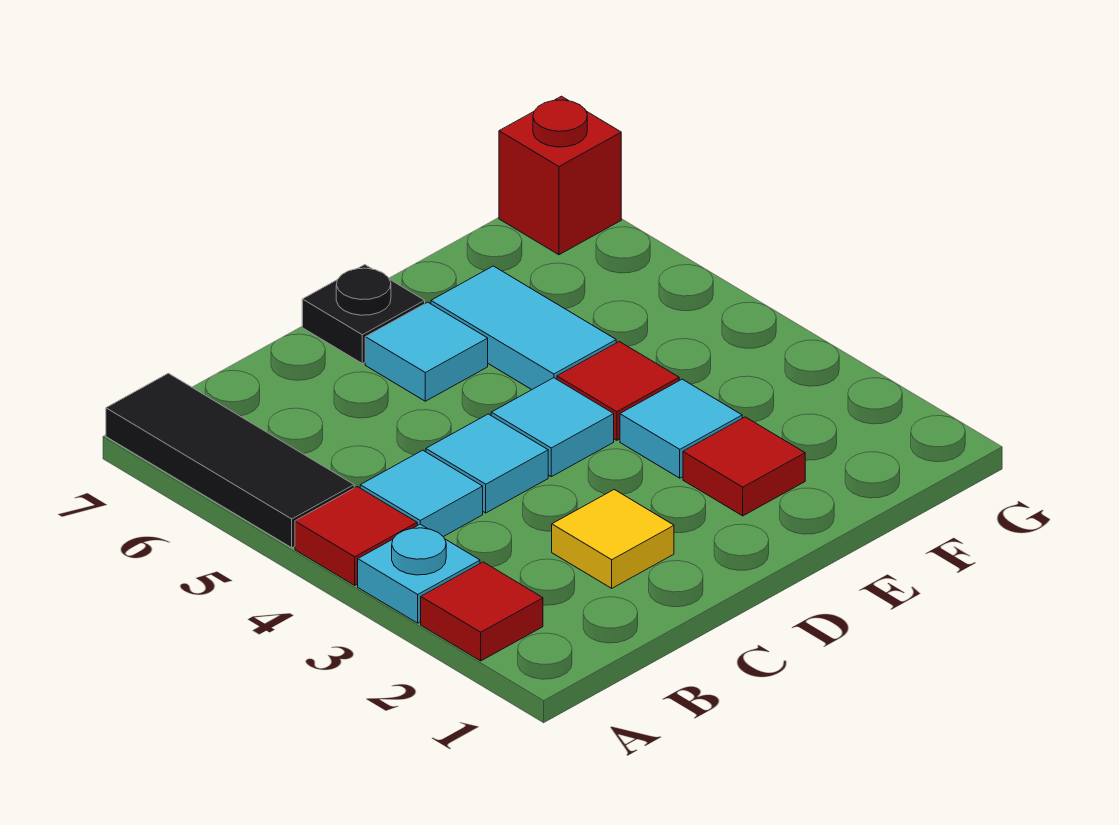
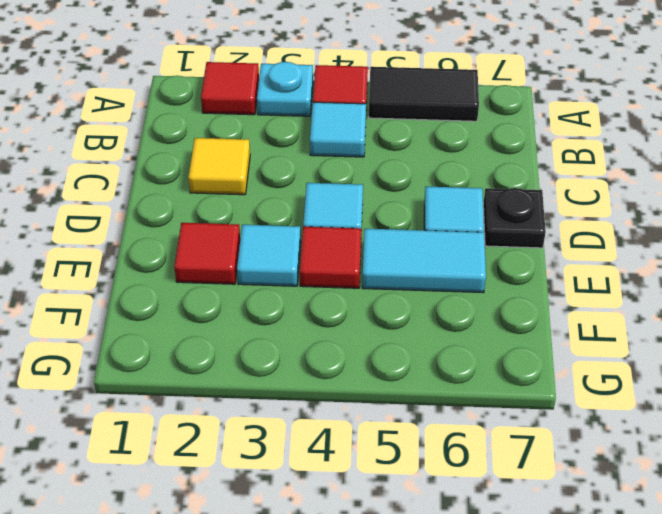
black 1x3 tile [106,373,354,548] -> black 1x2 tile [369,67,479,121]
cyan 1x1 tile [426,414,548,513] -> none
red 1x1 brick [499,96,621,255] -> none

